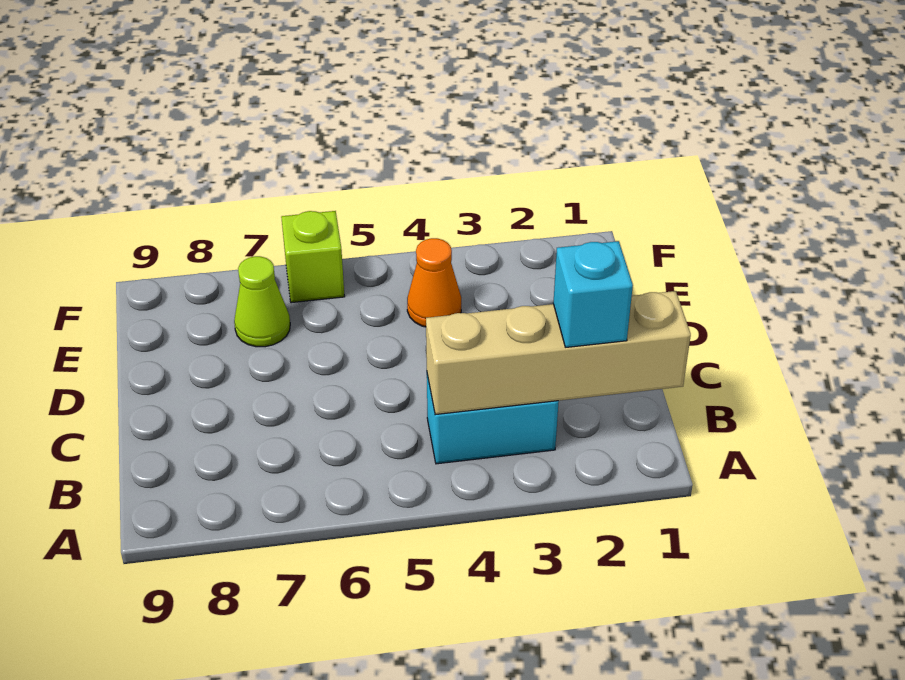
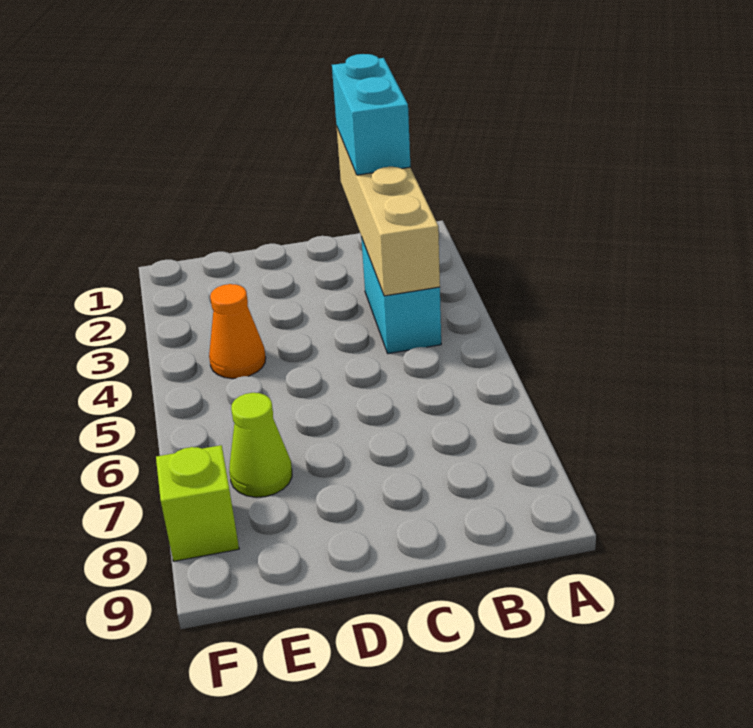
cyan 1x1 brick [553,241,633,347] -> cyan 1x2 brick [332,54,410,175]
lime 1x1 brick [281,211,345,303] -> lime 1x1 brick moved to [156,445,239,561]

